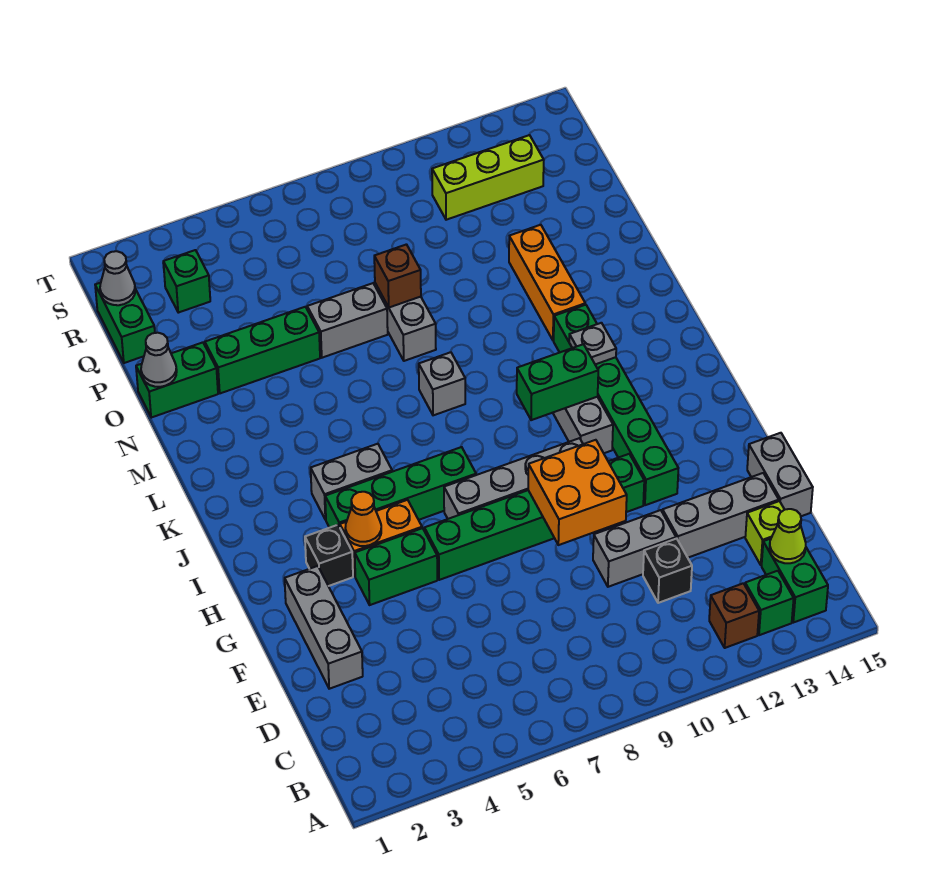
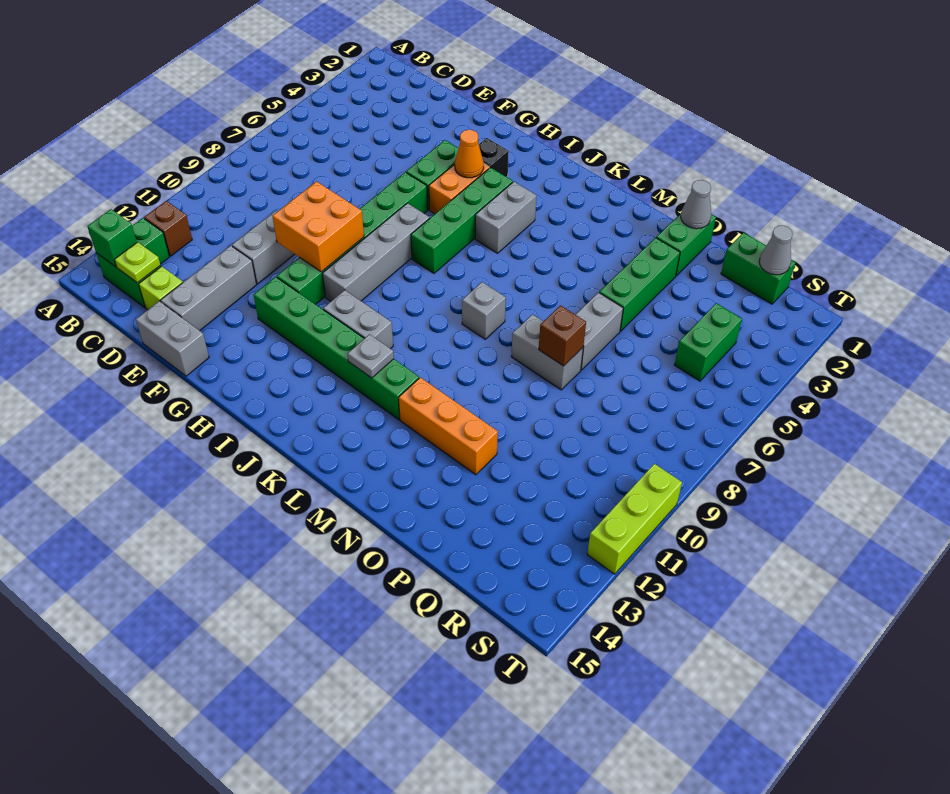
lime 1x1 cone [770,509,806,563] -> lime 1x1 plate [115,242,160,283]
black 1x1 brick [643,539,692,603] -> none
grey 1x3 brick [285,566,363,689] -> none
green 1x2 brick [517,344,598,420] -> green 1x2 brick moved to [675,303,742,381]
green 1x1 brick [163,250,210,313] -> green 1x1 brick moved to [87,209,137,267]
lime 1x3 brick [432,135,544,220] -> lime 1x3 brick moved to [587,464,682,574]

